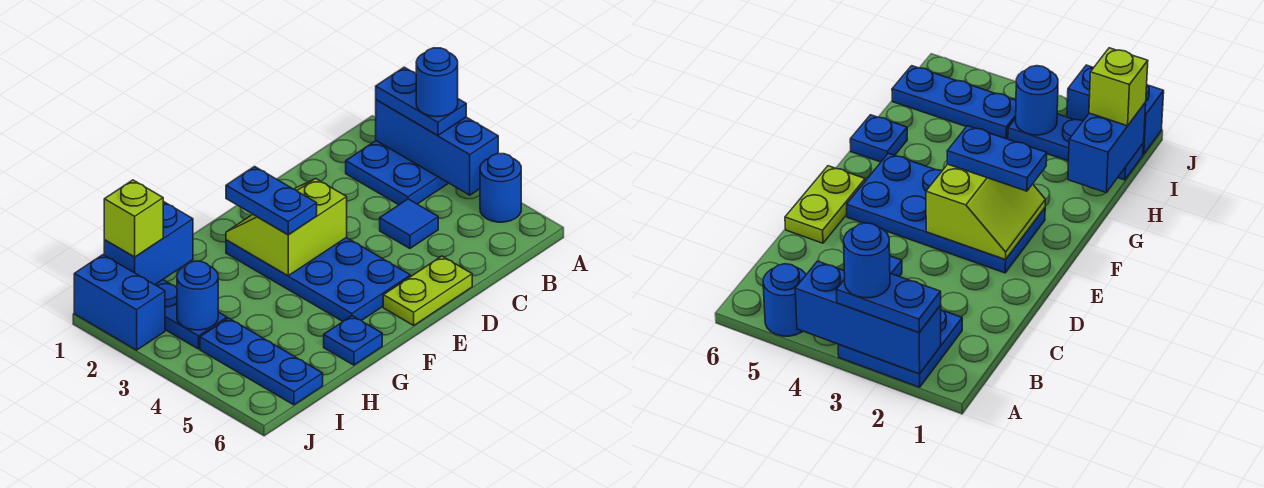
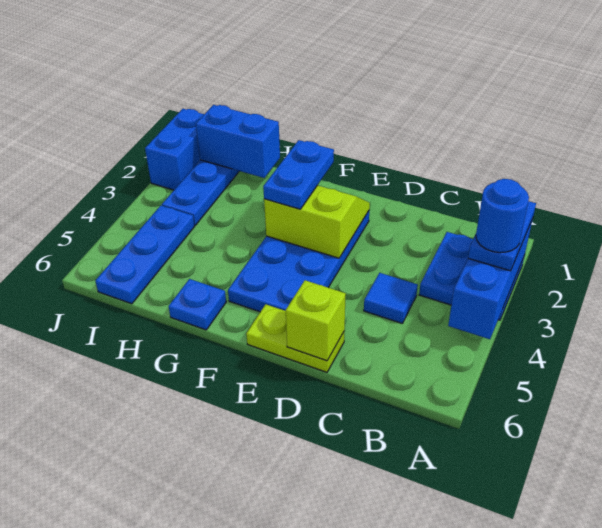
blue 1x1 round brick [480,154,521,222] -> none
lime 1x1 brick [104,180,163,257] -> lime 1x1 brick moved to [286,280,346,361]
blue 1x1 round brick [177,261,218,330] -> none

